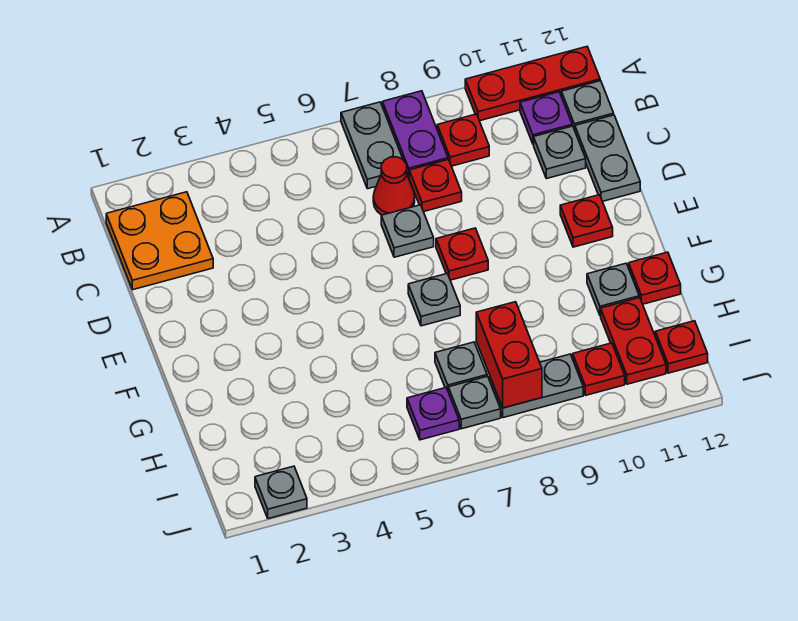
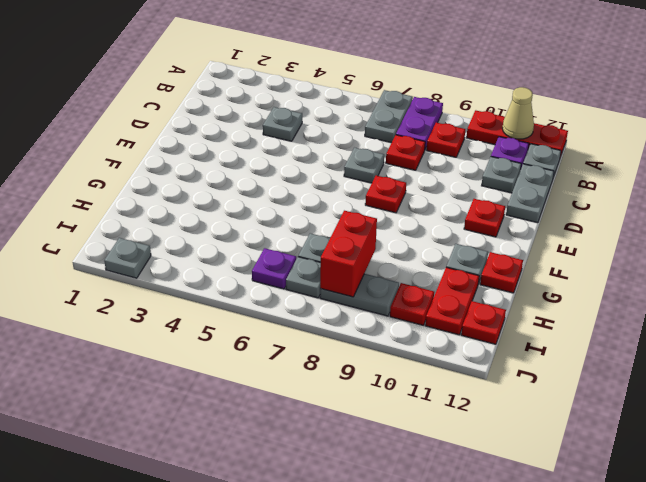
none -> tan 1x1 cone [502,87,534,139]
orange 2x2 plate [106,192,213,290] -> none
red 1x1 cone [373,157,415,215] -> none
grey 1x1 plate [408,274,460,326] -> grey 1x1 plate moved to [263,107,302,141]

